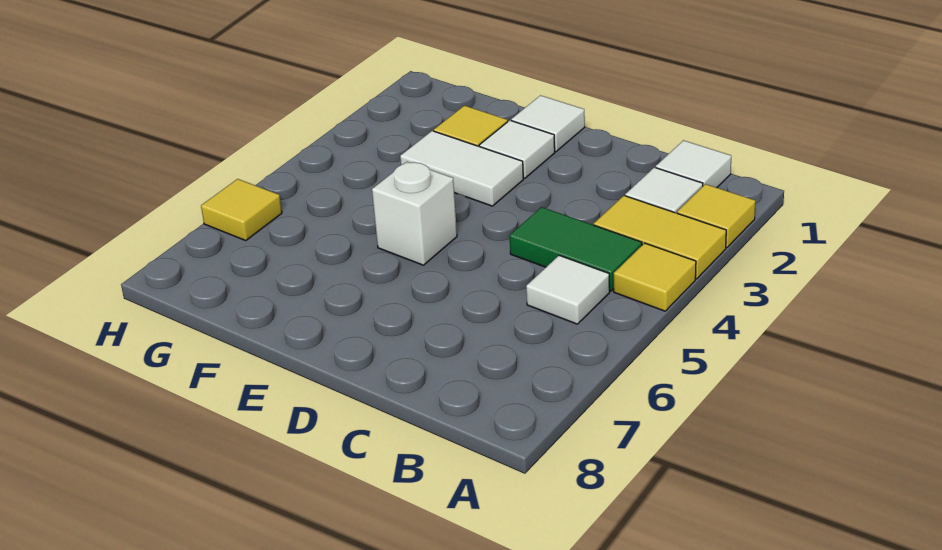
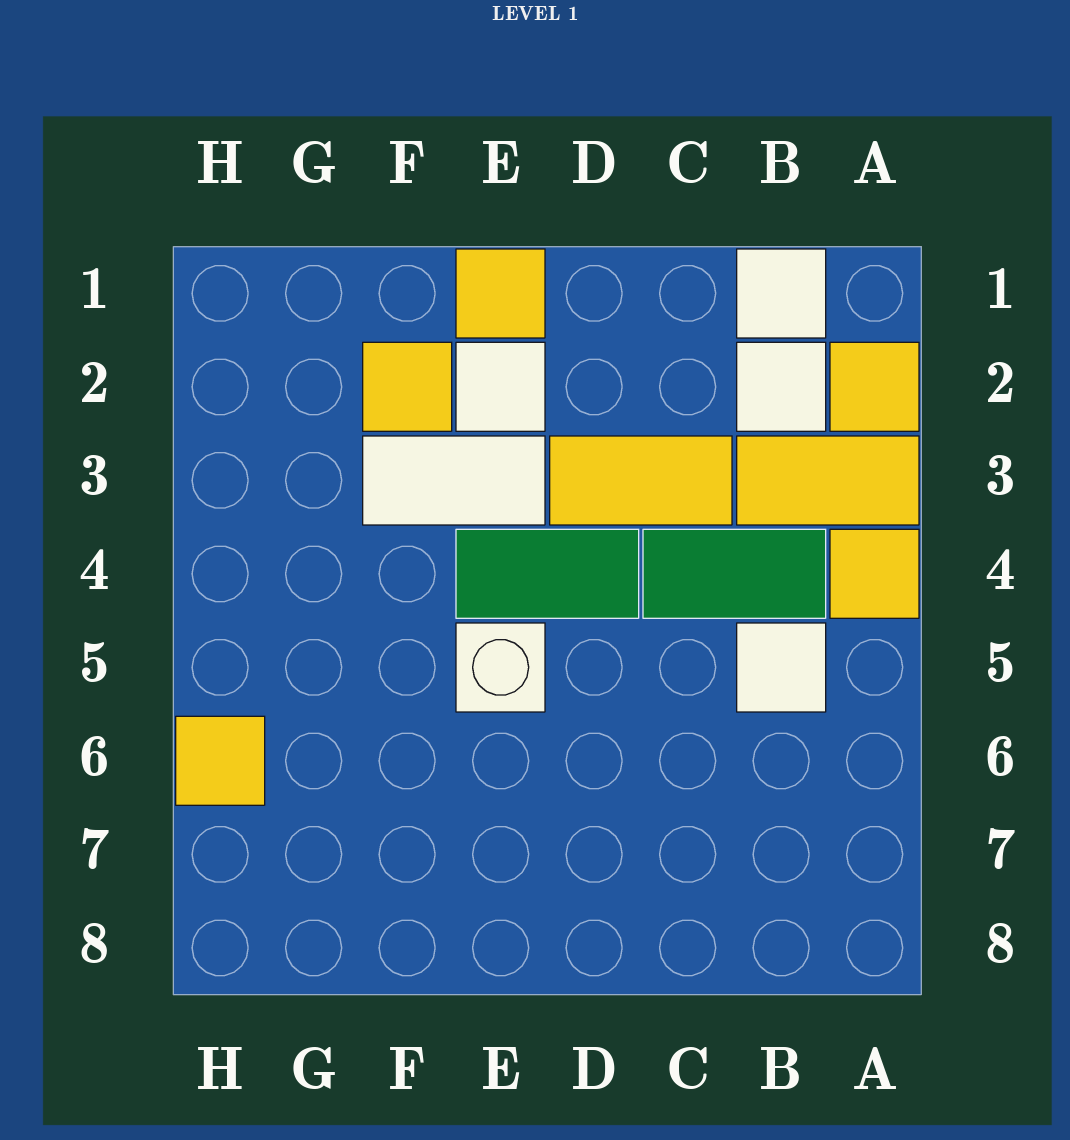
none -> yellow 1x2 tile [550,436,732,525]
none -> green 1x2 tile [456,529,639,618]
white 1x1 tile [511,95,585,152] -> yellow 1x1 tile [456,249,545,338]

